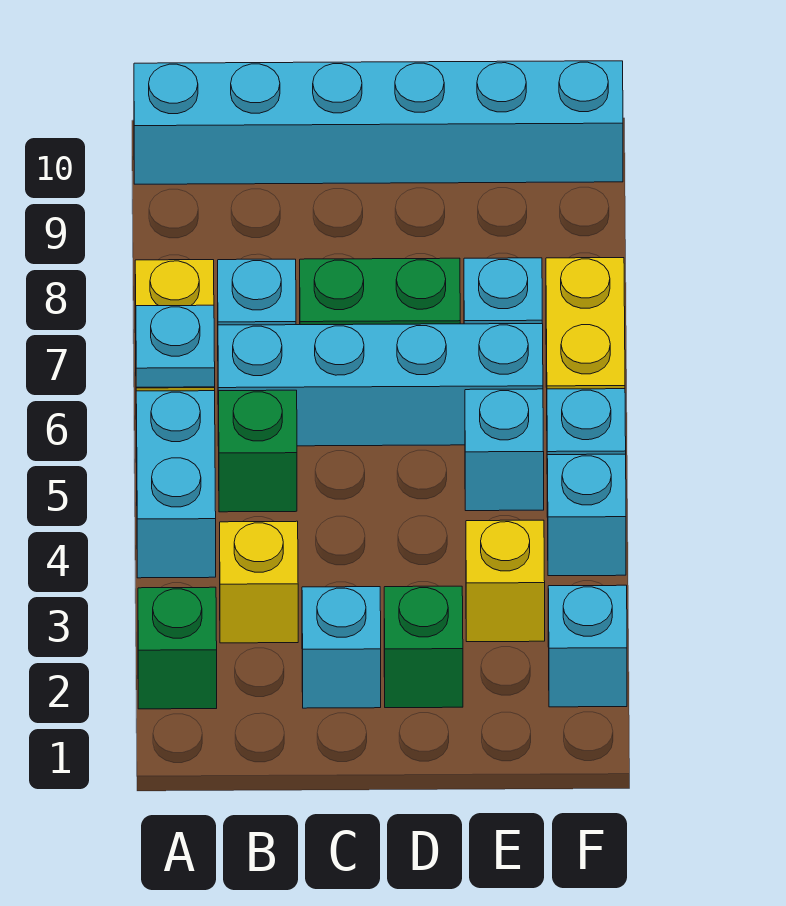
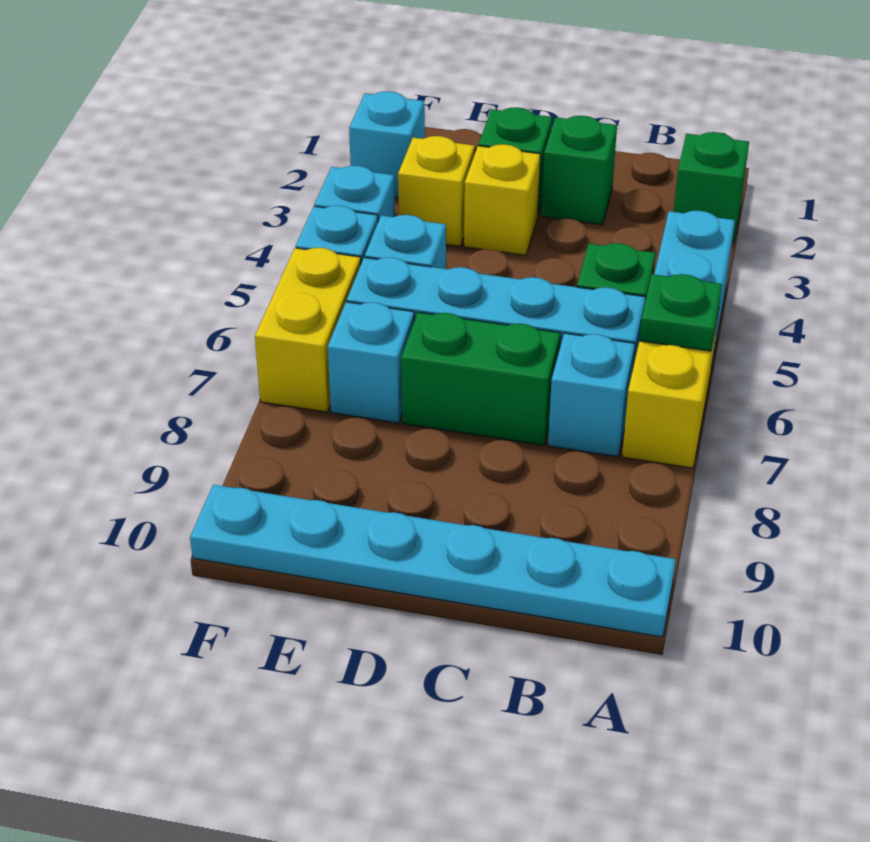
cyan 1x1 plate [136,305,215,387] -> green 1x1 plate [639,274,722,351]
cyan 1x6 brick [134,61,623,184] -> cyan 1x6 plate [190,485,676,637]
yellow 1x1 brick [220,521,298,643] -> yellow 1x1 brick moved to [464,144,540,255]
cyan 1x1 brick [302,587,381,708] -> green 1x1 brick [541,116,617,225]

